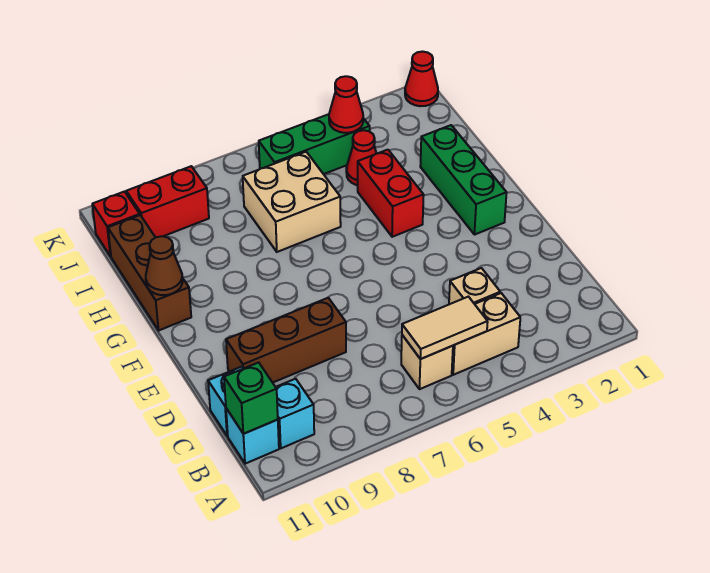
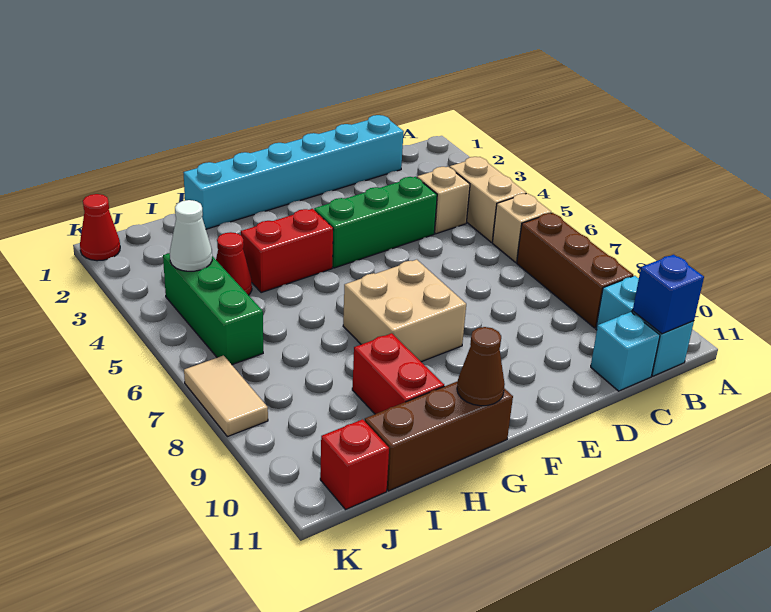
tan 1x2 tile [402,297,488,359] -> tan 1x2 tile moved to [184,356,268,437]
green 1x1 brick [224,362,278,434] -> blue 1x1 brick [633,255,704,334]
none -> cyan 1x6 brick [183,115,404,229]
brown 1x3 brick [226,298,346,383] -> brown 1x3 brick moved to [517,213,633,328]
green 1x3 brick [420,125,507,235] -> green 1x3 brick moved to [314,177,437,268]
tan 2x2 brick [243,152,341,252] -> tan 2x2 brick moved to [343,260,466,362]
red 1x1 cone [329,76,363,133] -> white 1x1 cone [170,200,212,271]
red 1x2 brick [126,166,209,237] -> red 1x2 brick moved to [352,333,444,414]

